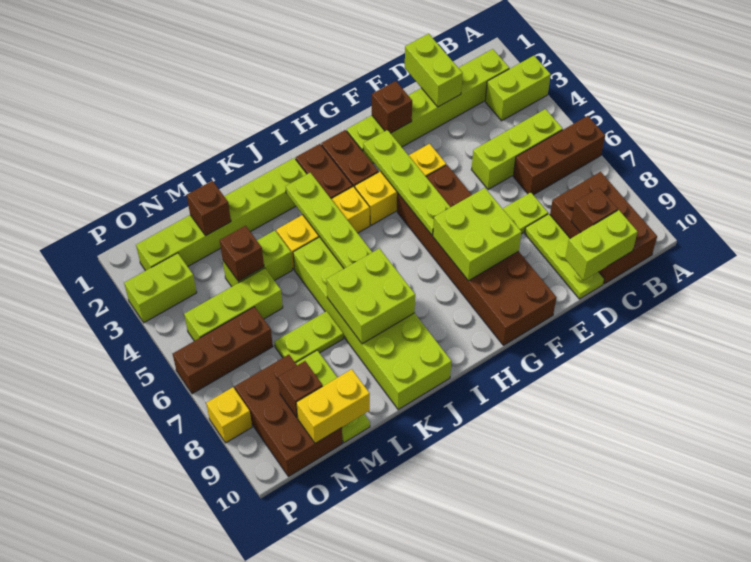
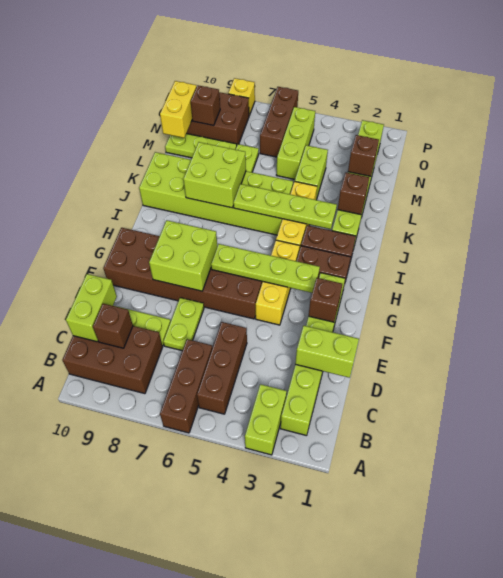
lime 1x3 brick [471,109,563,190] -> brown 1x3 brick [197,322,247,414]
brown 1x1 brick [220,226,264,281] -> brown 1x1 brick moved to [338,173,369,215]
lime 1x2 brick [124,253,197,322] -> none

